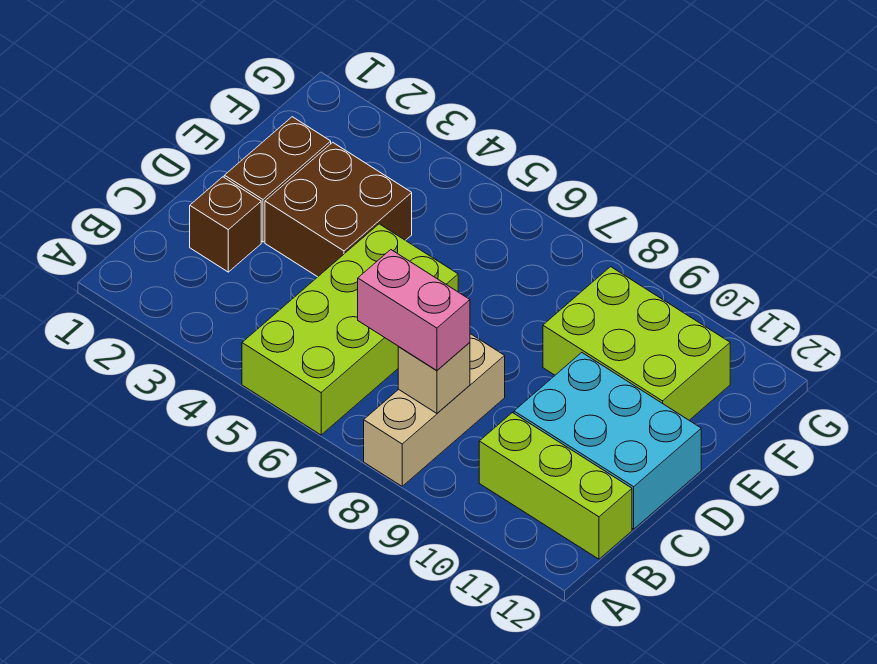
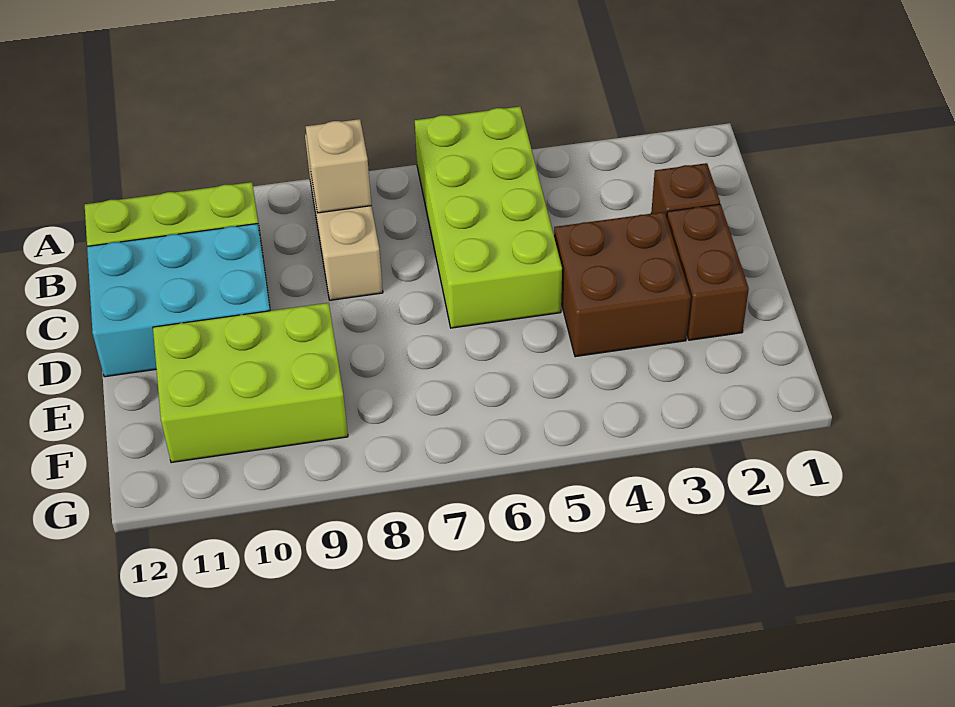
pink 1x2 brick [358,250,470,370] -> none

